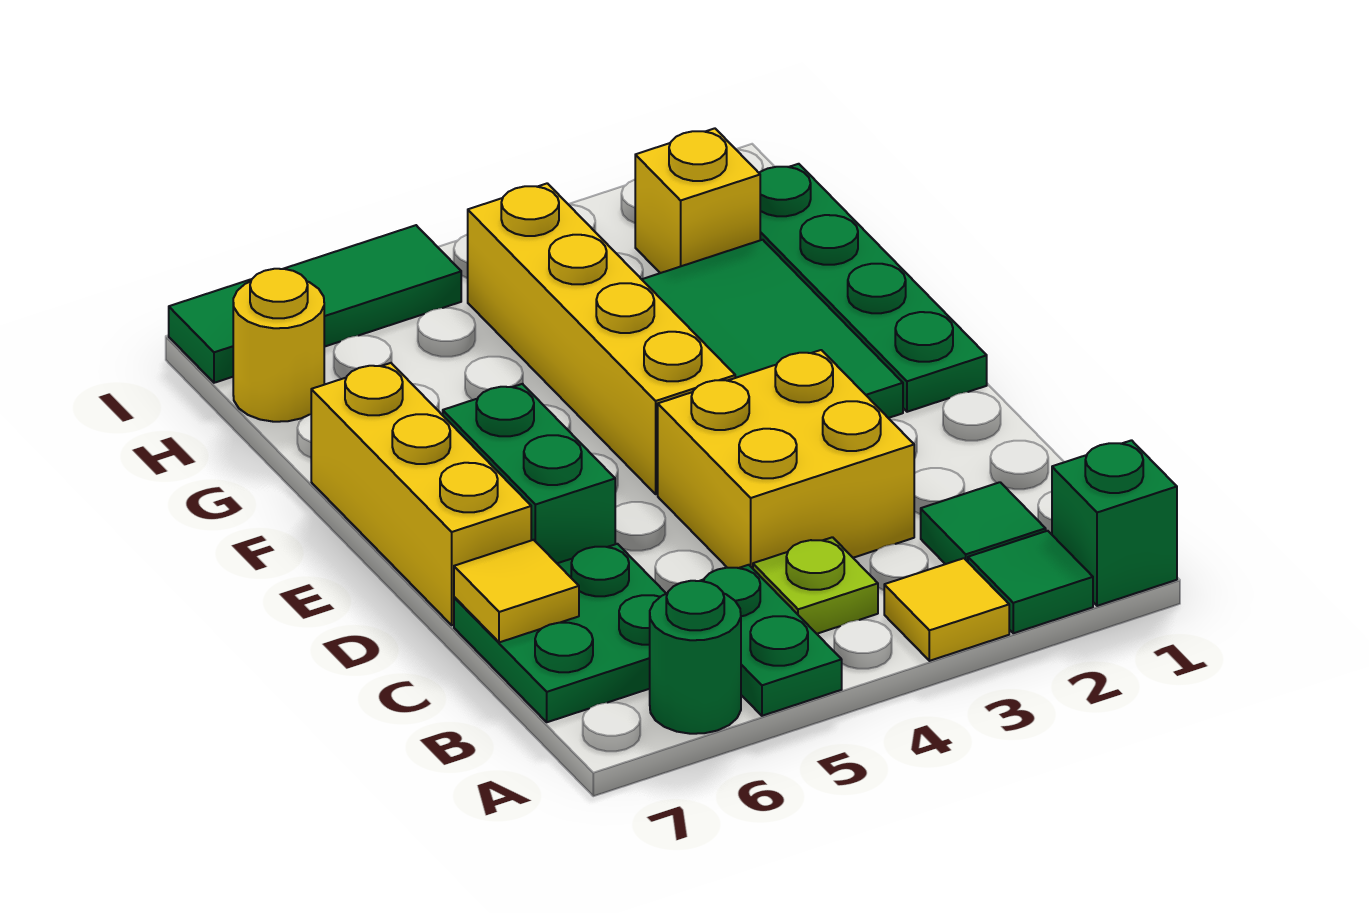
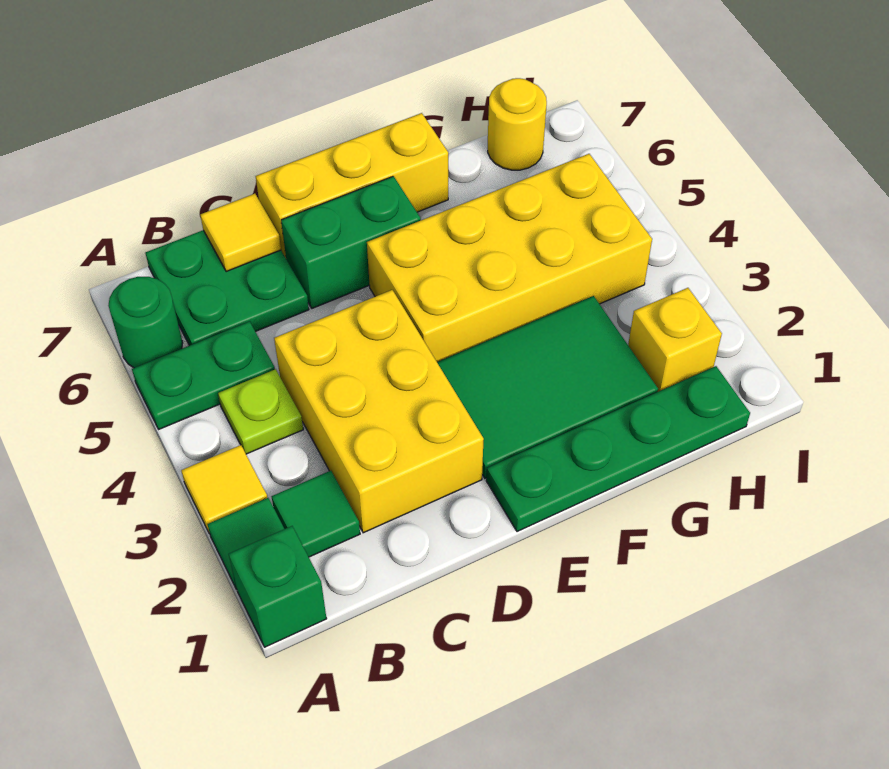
yellow 2x2 brick [658,350,914,568] -> yellow 2x3 brick [274,290,484,533]
yellow 1x4 brick [468,183,735,494] -> yellow 2x4 brick [367,154,652,362]
green 1x3 tile [169,225,461,383] -> none

